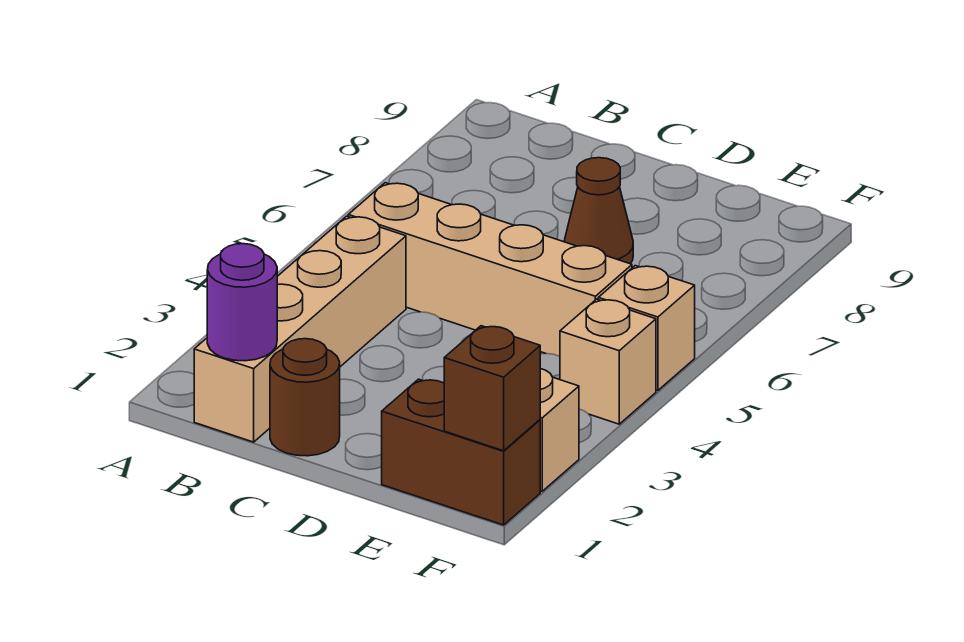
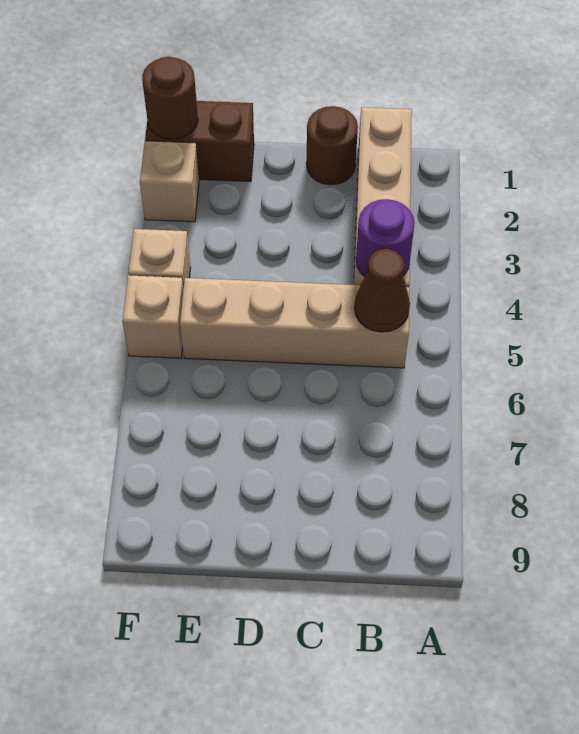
purple 1x1 round brick [207,244,277,361] -> purple 1x1 round brick moved to [356,199,415,277]
brown 1x1 cone [564,158,633,264] -> brown 1x1 cone moved to [354,249,410,332]
brown 1x1 brick [444,326,540,451] -> brown 1x1 round brick [142,57,198,139]

